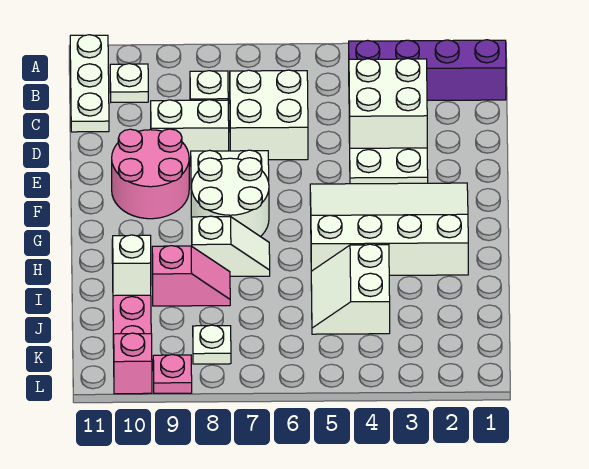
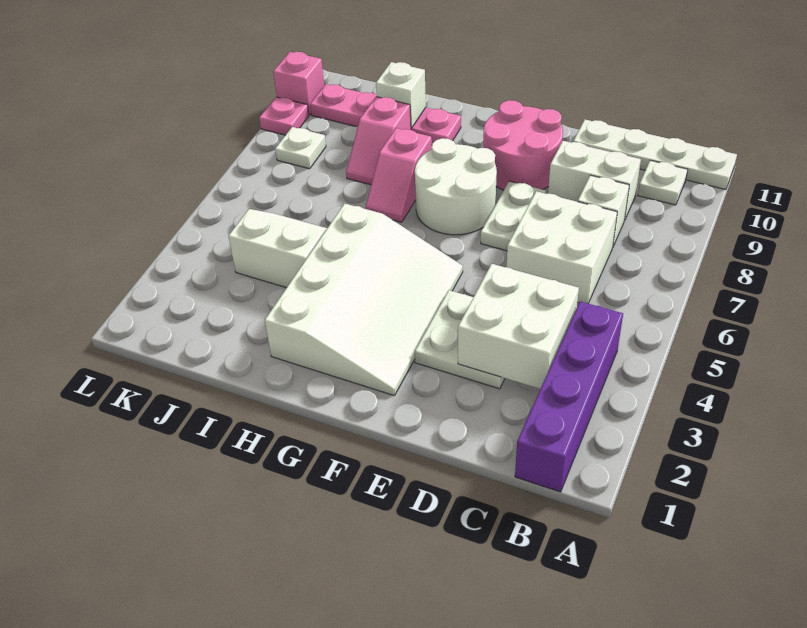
white 1x3 plate [70,35,109,132] -> white 1x4 plate [573,120,737,189]
white 1x2 brick [151,100,229,160] -> white 1x2 brick turned to [548,141,641,221]
white 1x2 slope [192,216,270,276] -> pink 1x2 slope [366,128,432,222]

